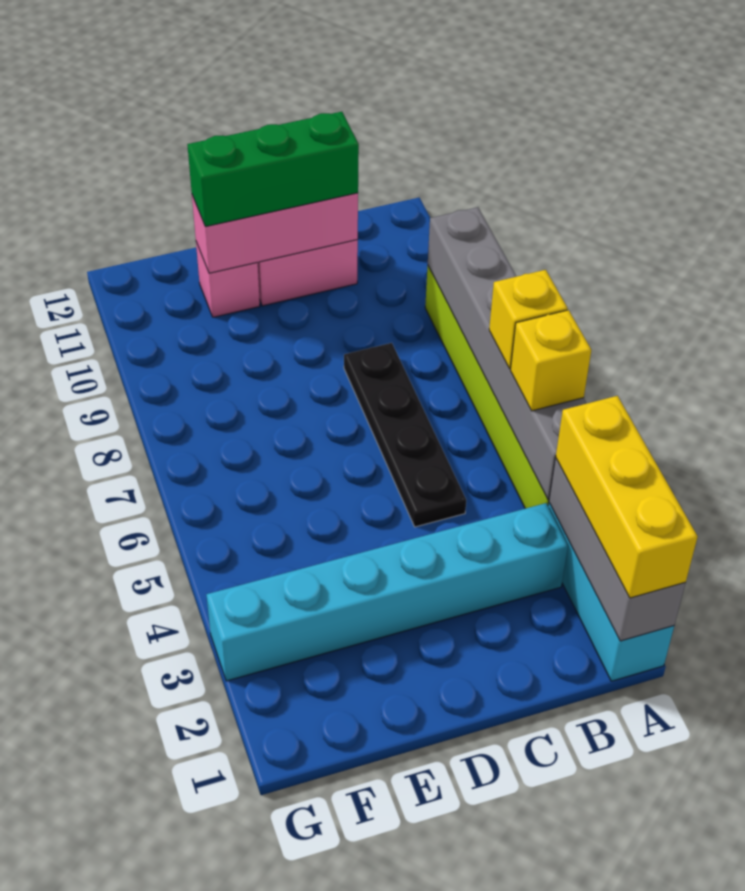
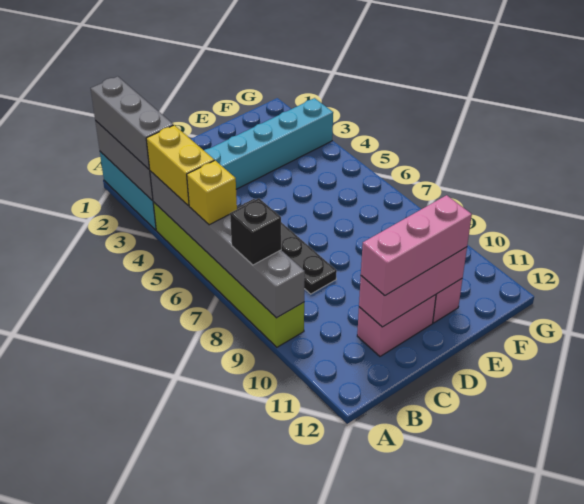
yellow 1x3 brick [556,396,698,598] -> grey 1x3 brick [91,76,173,169]
yellow 1x1 brick [510,310,591,411] -> yellow 1x2 brick [146,125,214,206]
none -> black 1x1 brick [230,198,281,265]
green 1x3 brick [187,112,359,227] -> pink 1x3 brick [361,195,472,296]

